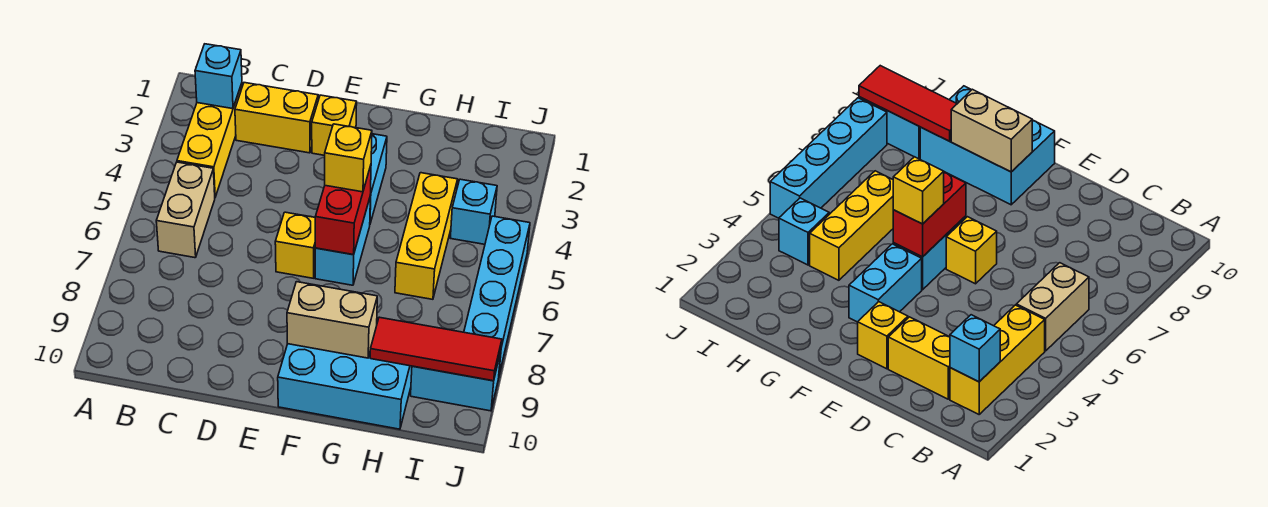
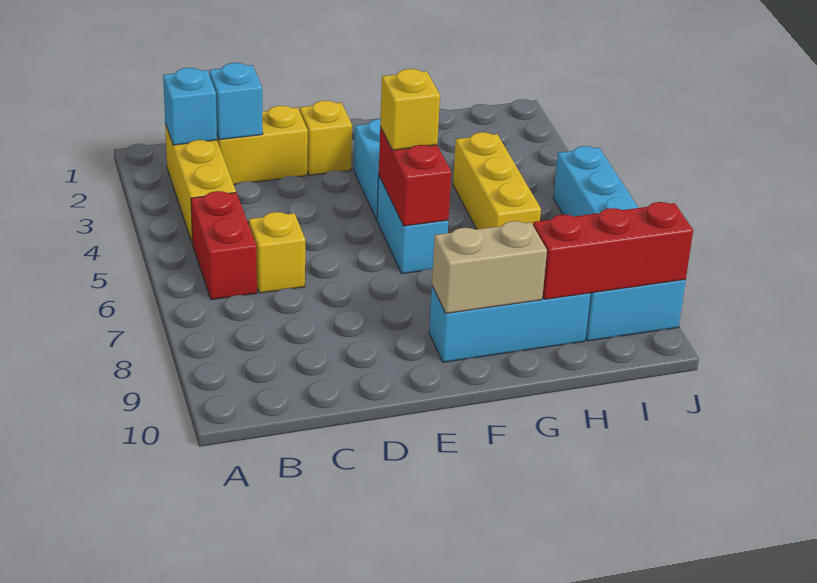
tan 1x2 brick [156,162,215,258] -> red 1x2 brick [191,191,257,300]
yellow 1x1 brick [275,212,315,278] -> yellow 1x1 brick moved to [249,212,305,293]
cyan 2x3 brick [278,344,412,429] -> cyan 1x3 brick [429,286,591,362]
red 1x3 tile [370,317,502,381] -> red 1x3 brick [533,202,693,299]
cyan 1x1 brick [450,179,497,244] -> cyan 1x1 brick moved to [209,63,263,140]

